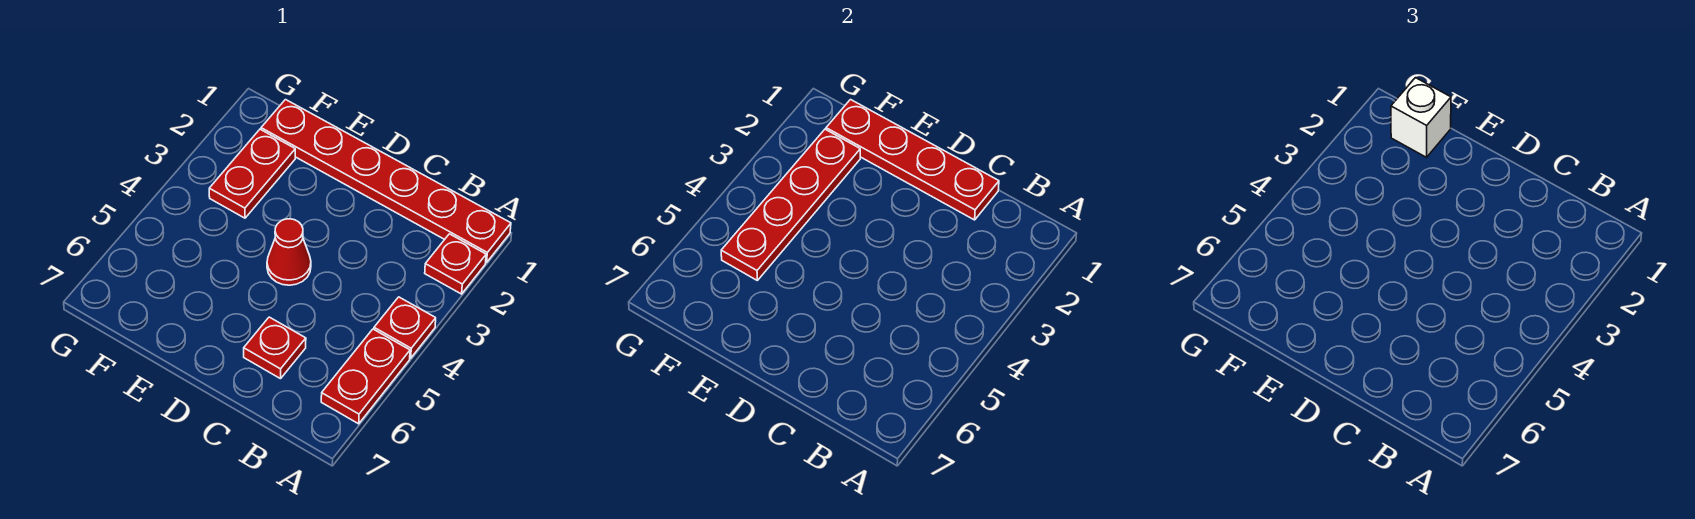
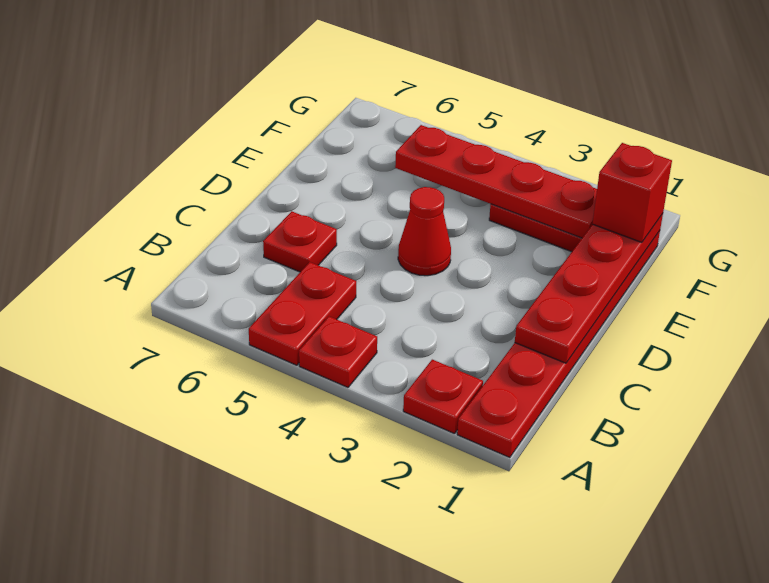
red 1x2 plate [321,329,410,424] -> red 1x2 plate turned to [249,262,356,365]
white 1x1 brick [1391,78,1451,157] -> red 1x1 brick [592,143,672,242]

